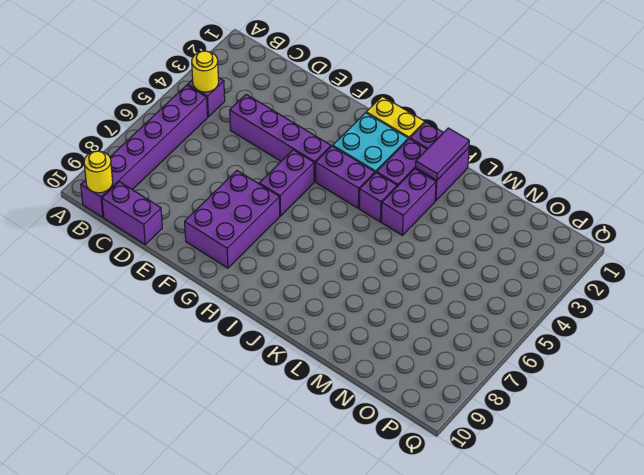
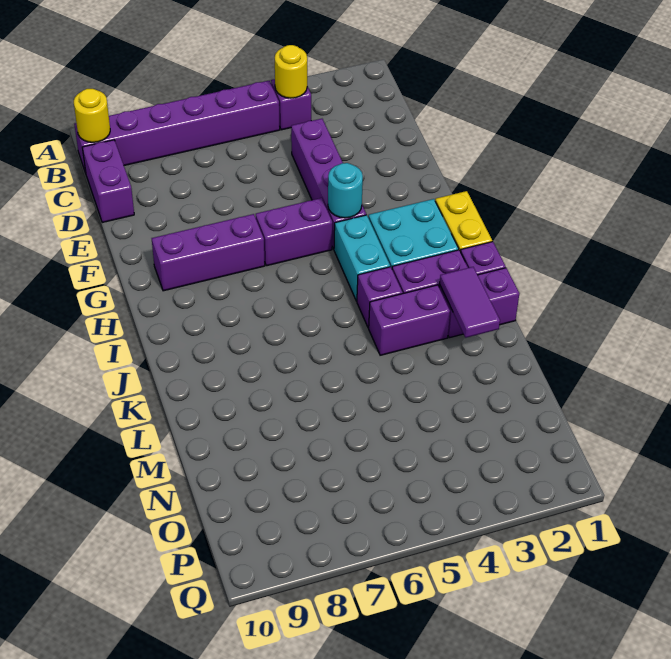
purple 2x3 brick [185,171,280,268] -> purple 1x3 brick [152,214,265,291]
none -> cyan 1x1 round brick [328,163,363,218]
purple 1x2 brick [316,146,375,208] -> cyan 1x2 brick [334,215,390,301]
purple 1x2 tile [416,128,469,180] -> purple 1x2 tile turned to [440,267,500,338]

